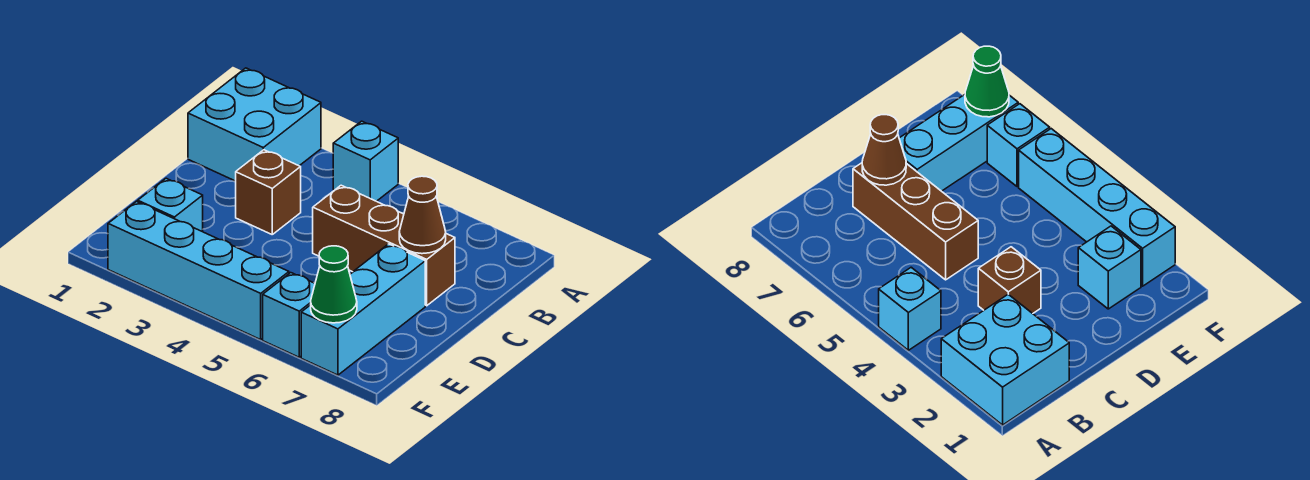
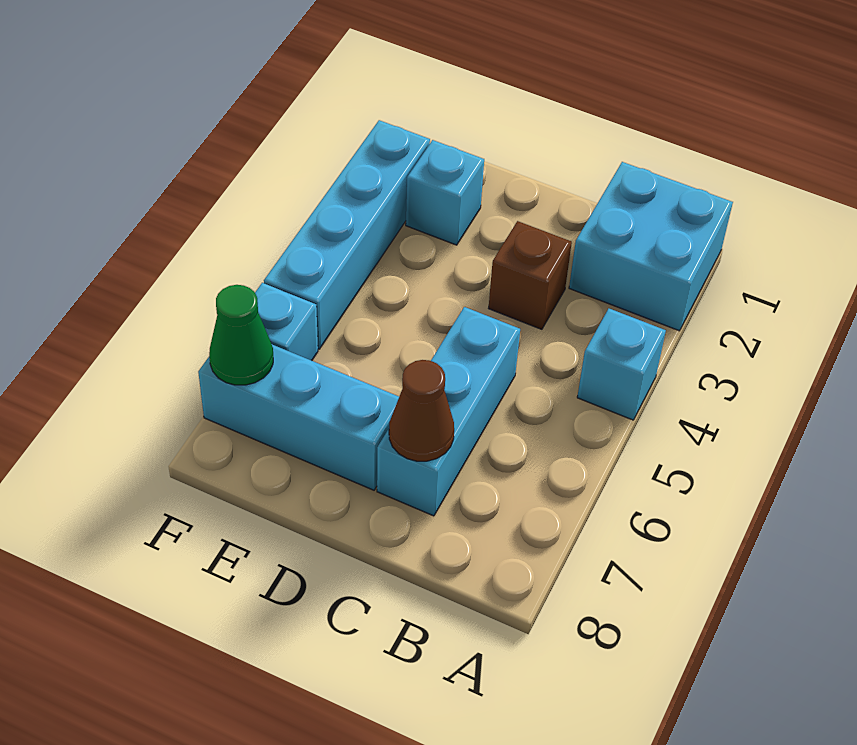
brown 1x3 brick [313,185,455,306] -> cyan 1x3 brick [377,307,520,516]

